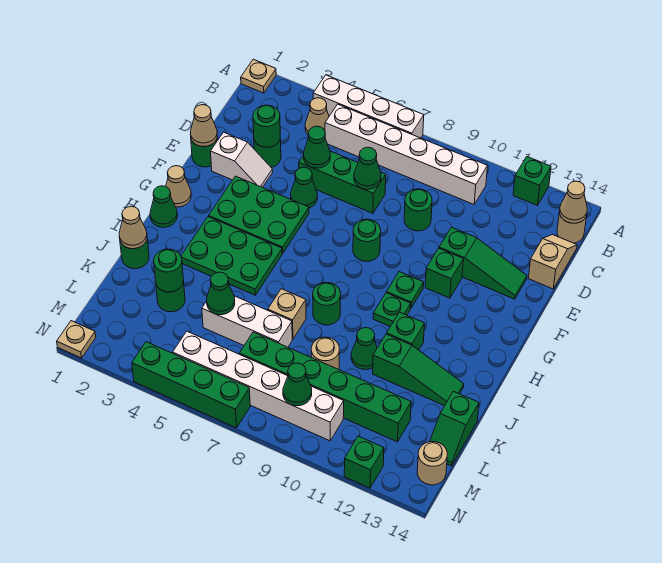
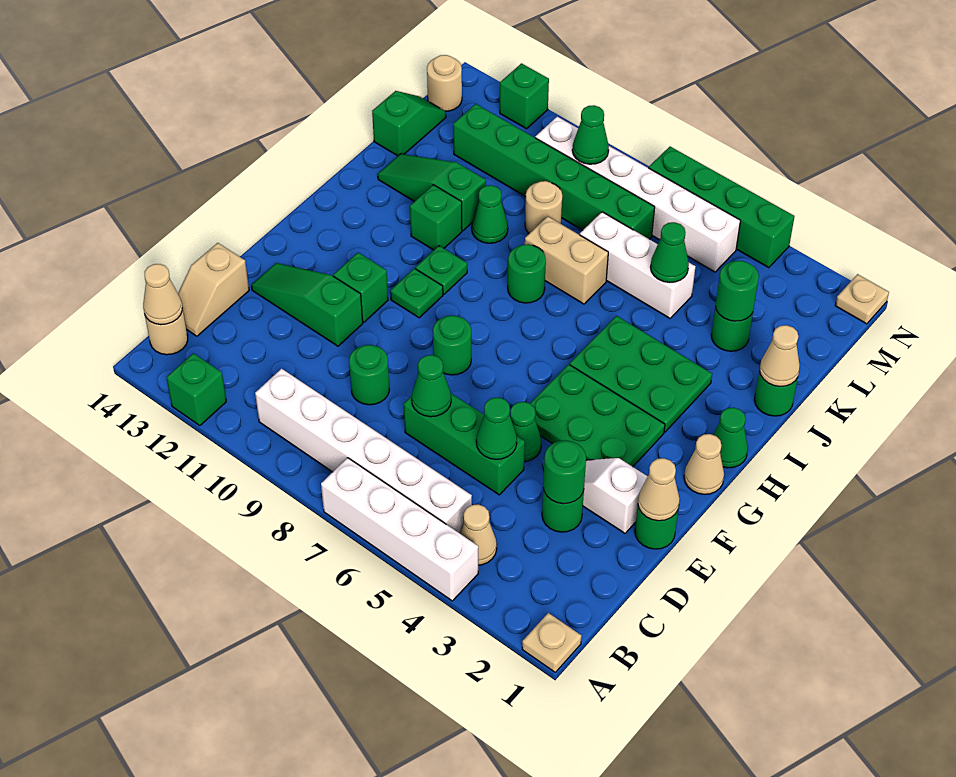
tan 1x1 brick [268,289,306,339] -> tan 1x2 brick [525,216,608,304]

